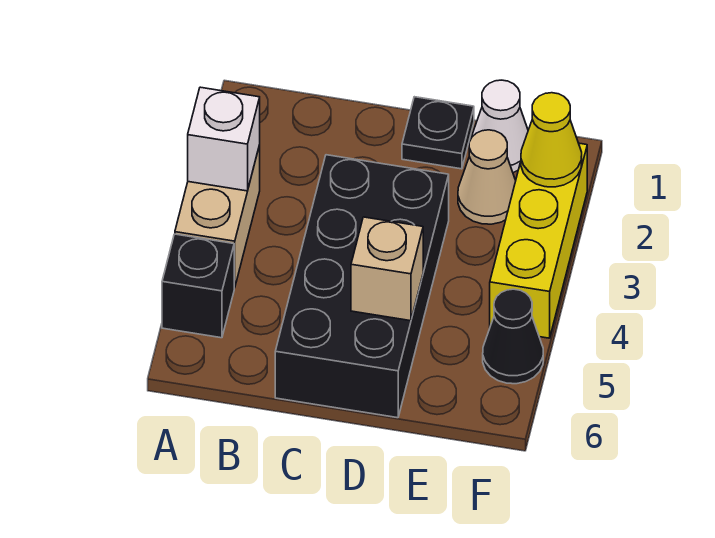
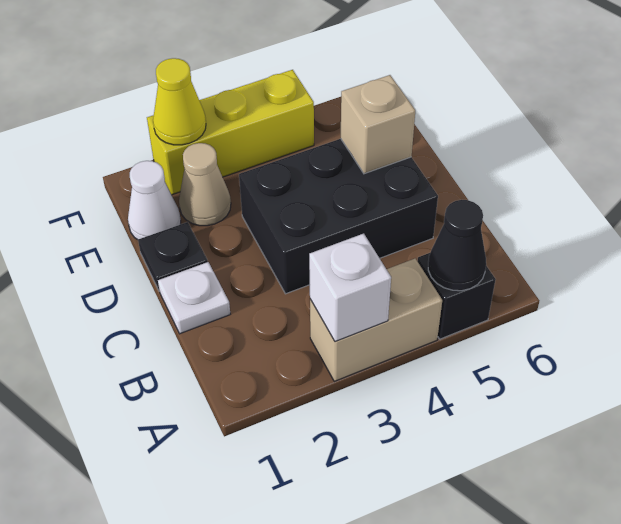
none -> white 1x1 plate [158,262,230,334]
black 2x4 brick [275,155,449,418] -> black 2x3 brick [239,139,438,294]
black 1x1 cone [483,289,543,384] -> black 1x1 cone moved to [428,200,486,291]

